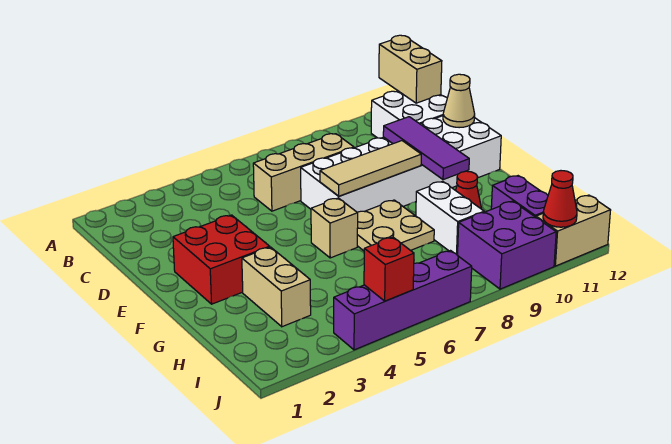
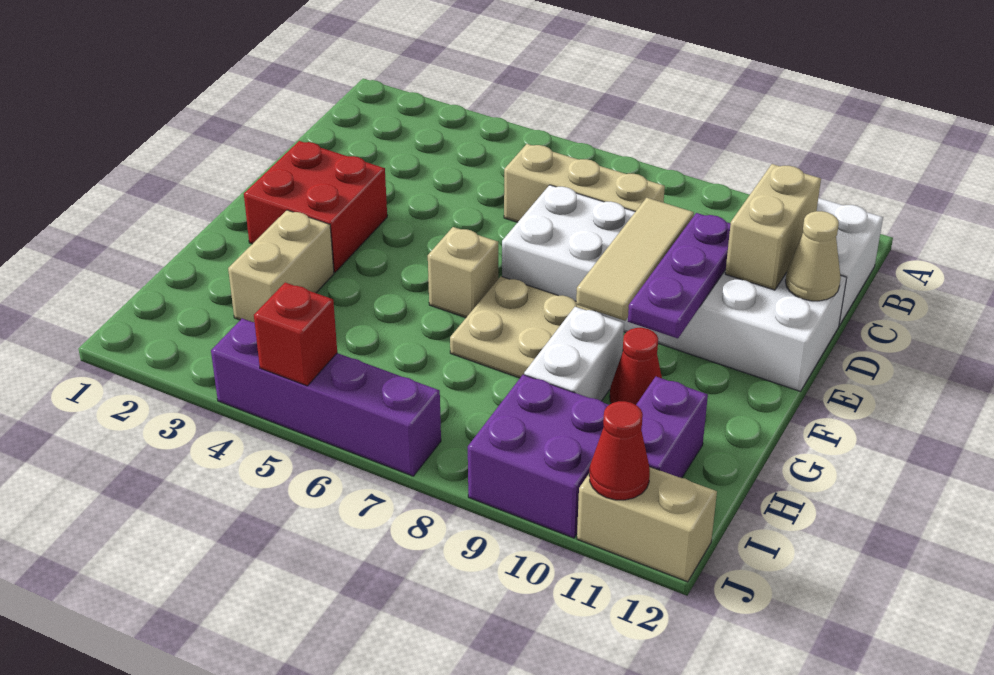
tan 1x2 brick [379,35,442,103] -> tan 1x2 brick moved to [725,164,821,290]
purple 1x3 tile [383,117,469,180] -> purple 1x3 plate [628,213,731,338]
tan 1x3 tile [320,141,421,196] -> tan 1x3 tile turned to [576,198,694,321]

